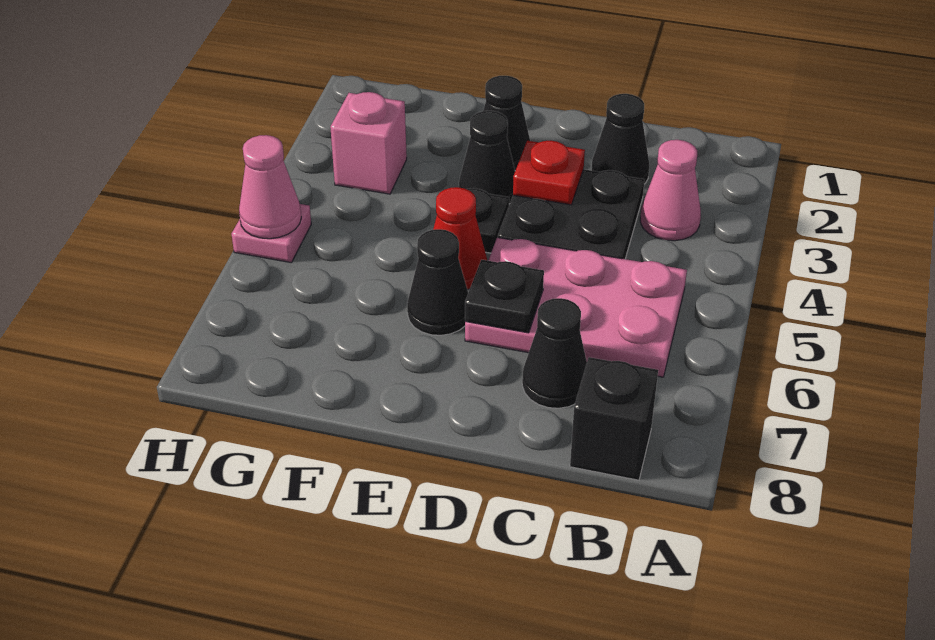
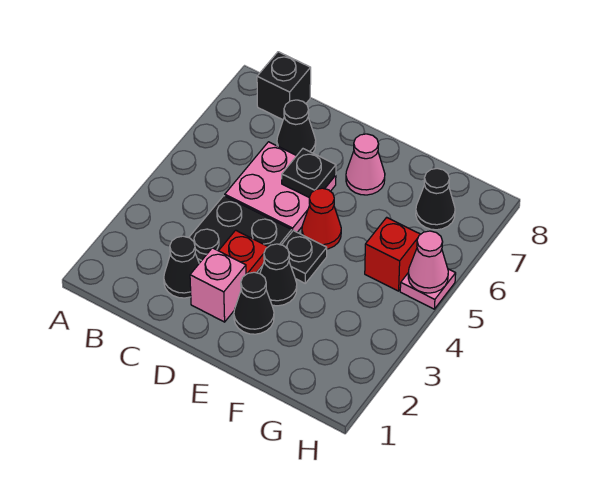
pink 1x1 cone [640,140,701,241] -> pink 1x1 cone moved to [346,134,385,195]
pink 2x3 plate [465,237,687,377] -> pink 2x2 plate [225,142,336,232]
black 1x1 cone [407,229,468,335] -> black 1x1 cone moved to [416,168,455,230]
pink 1x1 brick [330,92,407,194] -> pink 1x1 brick moved to [190,248,246,322]
none -> red 1x1 brick [365,217,420,291]

